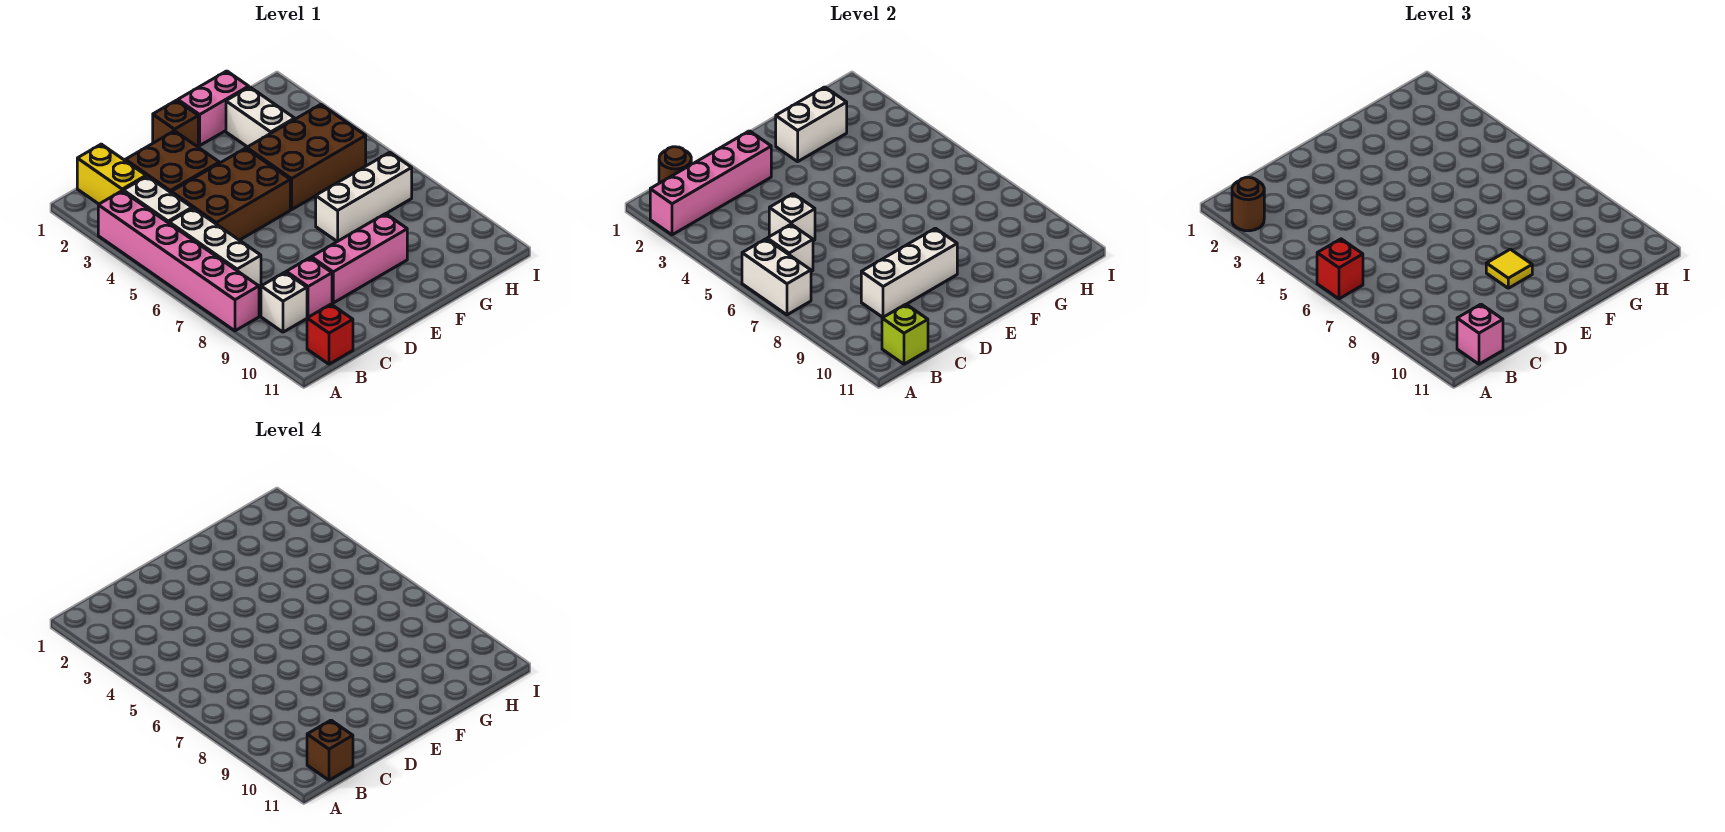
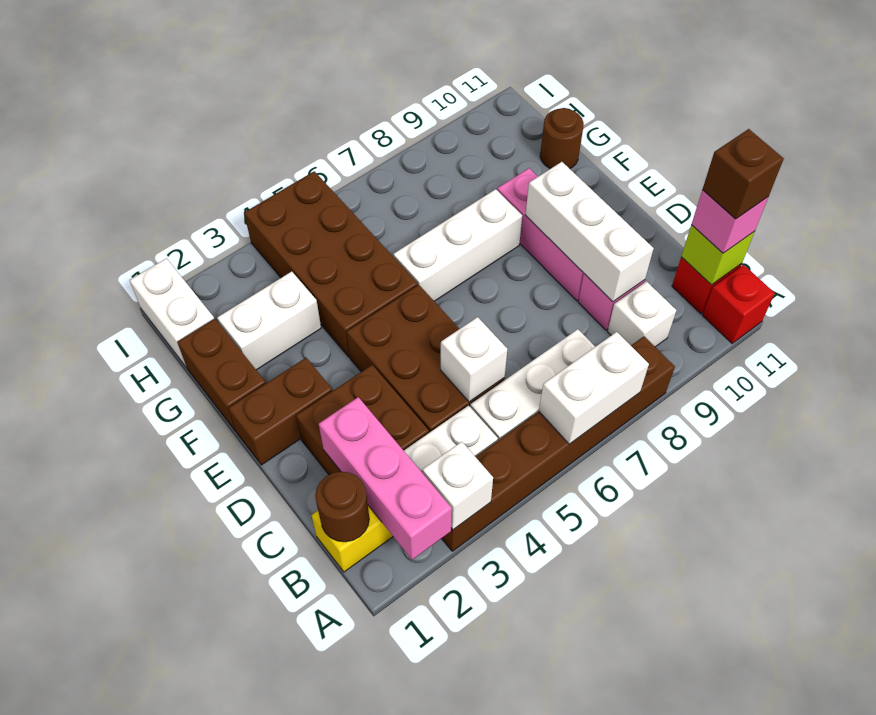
pink 1x4 brick [650,131,771,235] -> pink 1x3 brick [319,397,452,560]
brown 1x1 round brick [1232,177,1264,231] -> brown 1x1 round brick moved to [540,108,584,169]
pink 1x6 brick [98,191,259,331] -> brown 1x6 brick [441,336,675,551]
red 1x1 brick [1317,239,1363,299] -> red 1x1 brick moved to [702,265,775,343]
white 1x1 brick [767,224,813,271] -> white 1x1 brick moved to [423,442,493,530]
brown 1x1 brick [153,100,198,147] -> brown 1x2 brick [229,358,333,465]
yellow 1x1 tile [1486,249,1532,288] -> none
pink 1x2 brick [178,71,249,146] -> brown 1x2 brick [178,319,266,431]
white 1x2 brick [776,87,847,162] -> white 1x2 brick moved to [129,258,214,367]
brown 2x3 brick [247,104,366,210] -> brown 2x4 brick [244,171,418,357]
white 1x3 brick [316,152,412,242] -> white 1x3 brick turned to [393,189,522,301]

